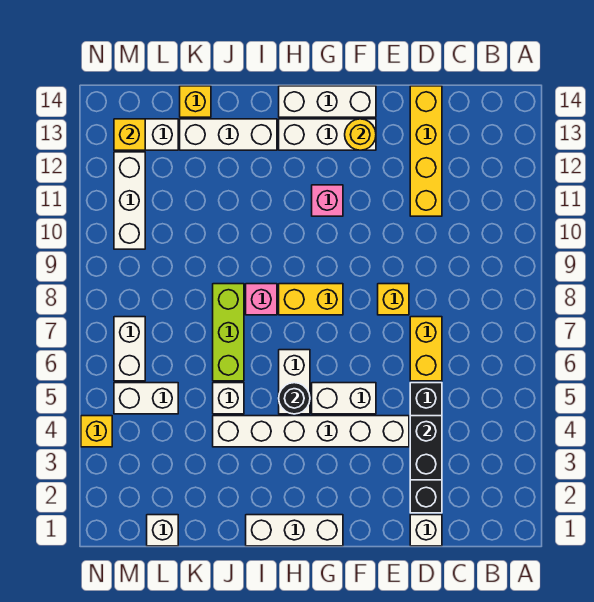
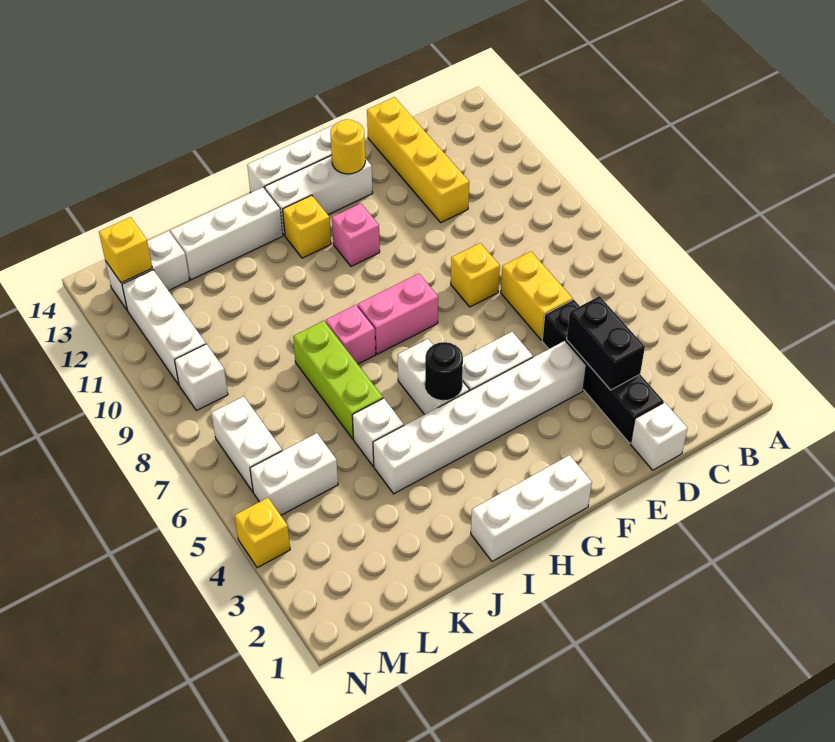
yellow 1x2 brick [279,284,343,315] -> pink 1x2 brick [358,274,438,354]
yellow 1x1 brick [180,86,211,117] -> yellow 1x1 brick moved to [283,195,331,258]
white 1x1 brick [147,515,178,546] -> white 1x1 brick moved to [175,344,228,411]

